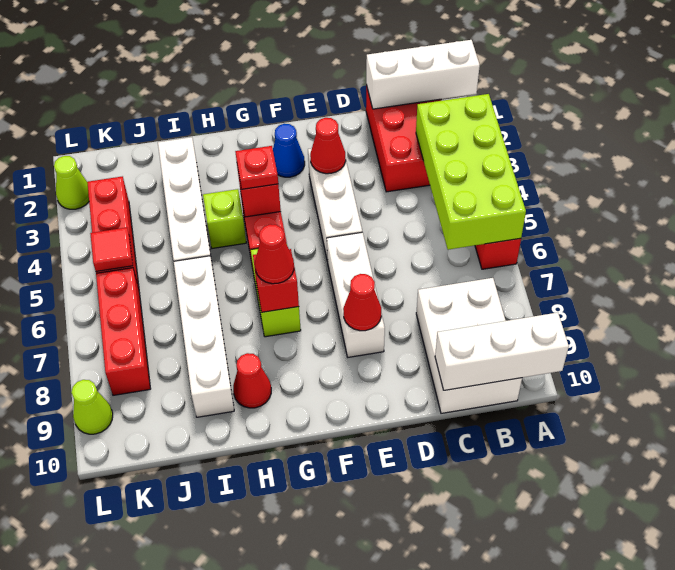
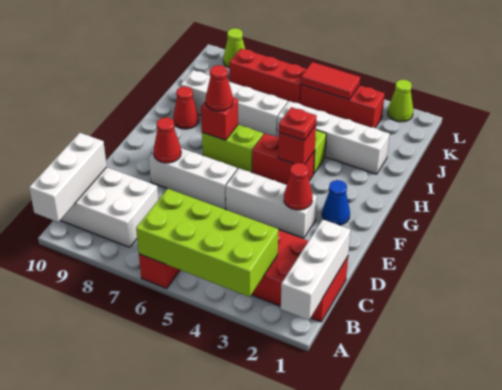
red 1x1 tile [90,228,133,271] -> red 1x2 tile [301,62,360,100]

